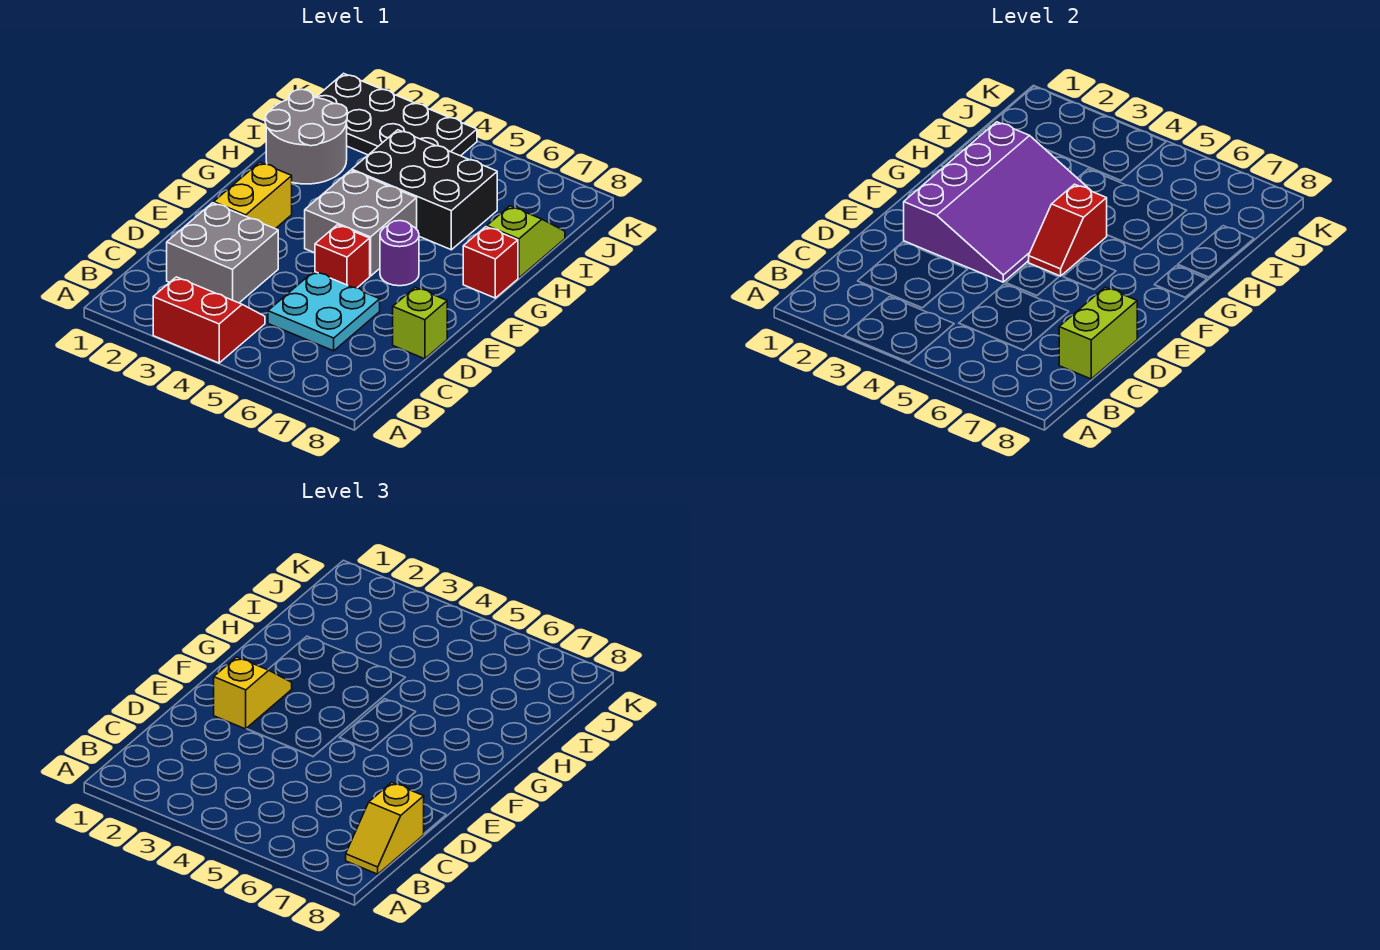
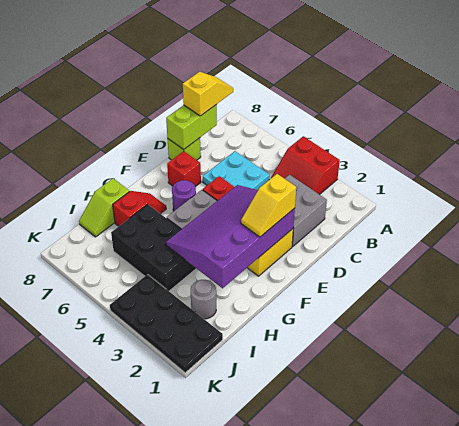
red 1x2 slope [1029,184,1107,276] -> red 1x2 slope moved to [113,191,166,226]
red 1x1 brick [463,227,518,298] -> red 1x1 brick moved to [167,151,201,187]
grey 2x2 round brick [265,89,347,184] -> grey 1x1 round brick [191,280,216,319]

